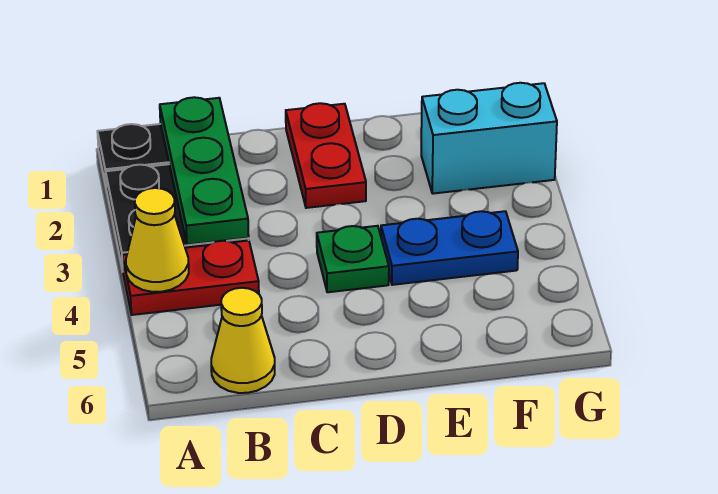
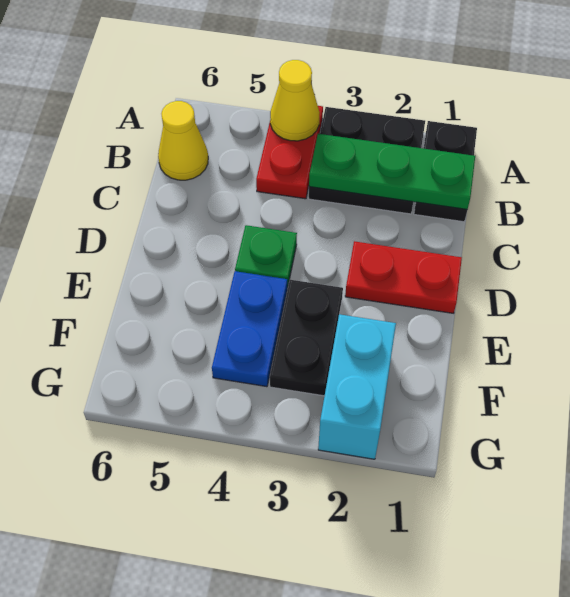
none -> black 1x2 plate [270,280,343,396]

